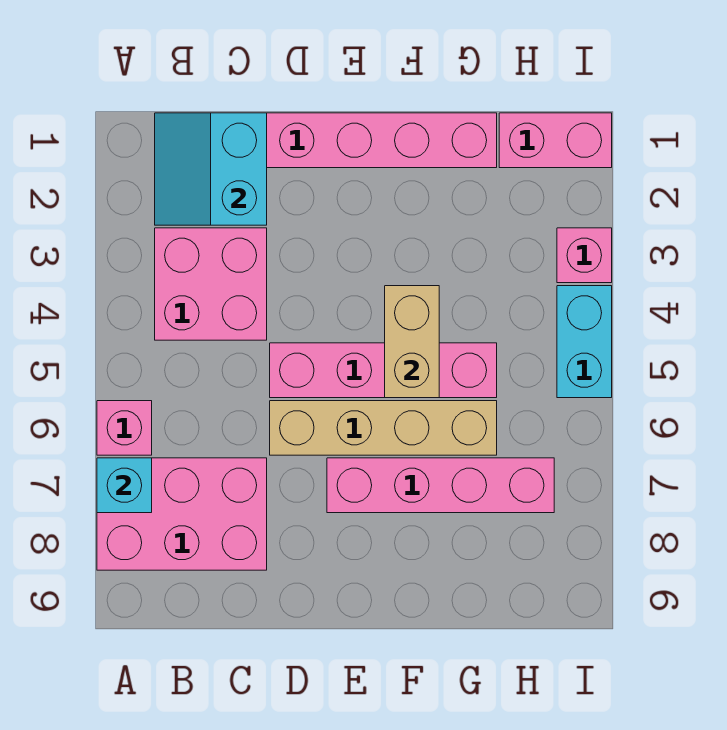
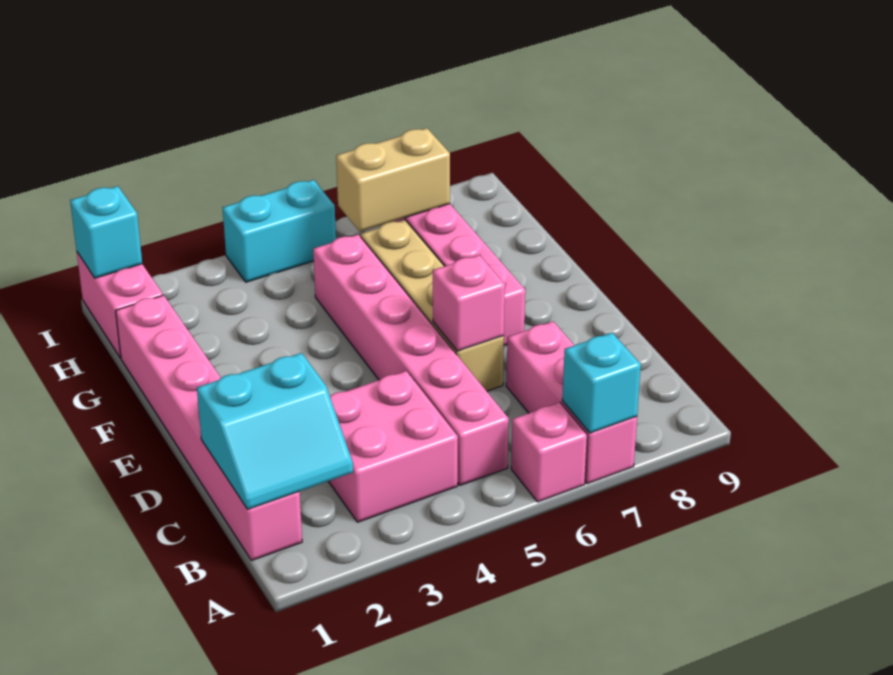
pink 2x3 brick [97,458,267,570] -> pink 1x3 brick [506,322,637,484]
pink 1x4 brick [270,343,497,398] -> pink 1x6 brick [313,235,509,485]
tan 1x2 brick [385,286,439,398] -> tan 1x2 brick moved to [336,128,450,232]
none -> cyan 1x1 brick [70,186,142,278]
pink 1x1 brick [557,228,612,283] -> pink 1x1 brick moved to [433,255,505,351]

